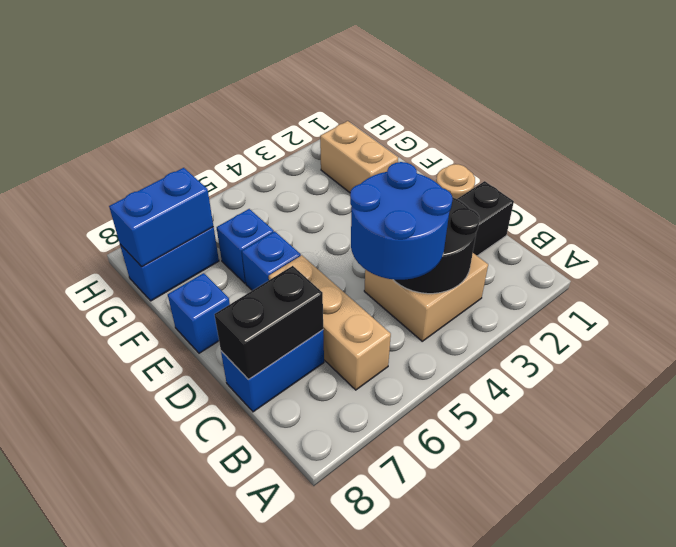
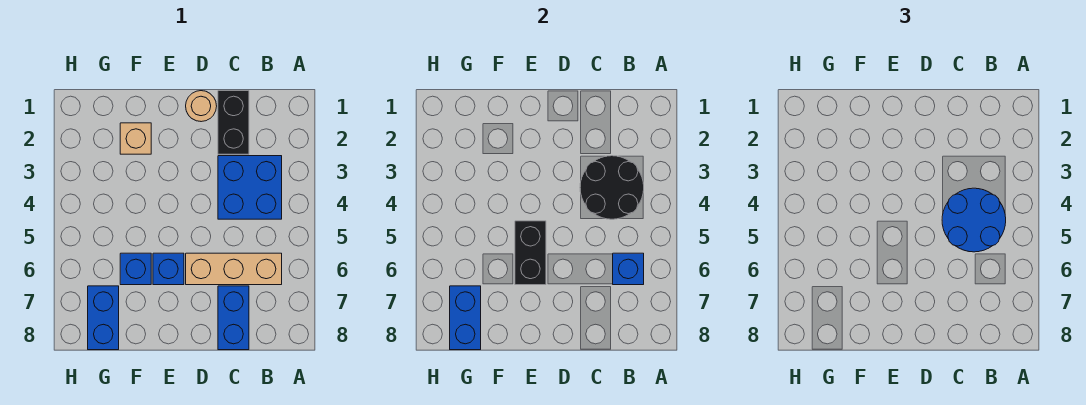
tan 2x2 brick [364,253,488,341] -> blue 2x2 brick [218,156,282,219]
black 1x2 brick [214,266,323,380] -> black 1x2 brick moved to [515,221,546,285]
blue 1x1 brick [168,273,230,353] -> blue 1x1 brick moved to [613,253,644,285]
tan 1x2 brick [320,121,398,193] -> tan 1x1 brick [120,123,151,154]

